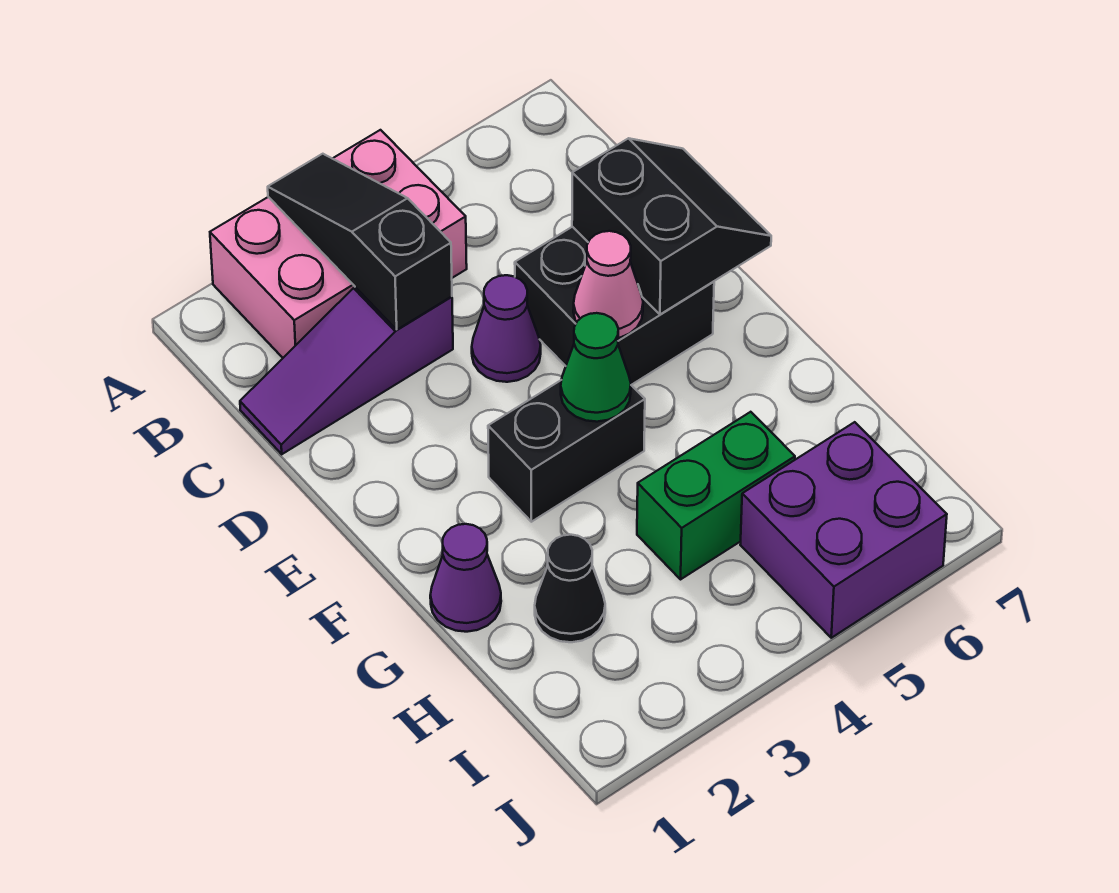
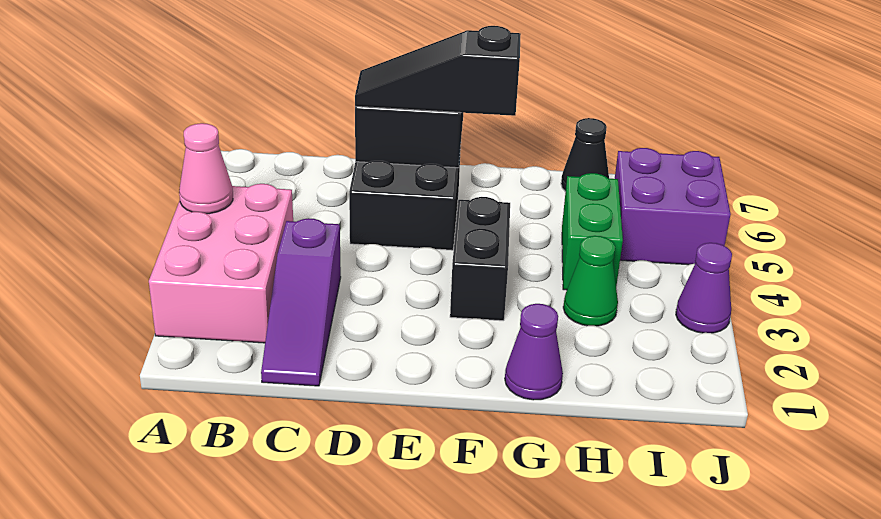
black 1x3 slope [268,154,452,330] -> black 1x3 slope moved to [355,26,521,116]
purple 1x1 cone [472,275,541,382] -> purple 1x1 cone moved to [676,243,732,333]
pink 1x1 cone [573,231,643,338] -> pink 1x1 cone moved to [179,123,233,214]
green 1x1 cone [561,313,631,422] -> green 1x1 cone moved to [563,236,618,326]
black 1x1 cone [535,535,605,642] -> black 1x1 cone moved to [561,118,609,192]

